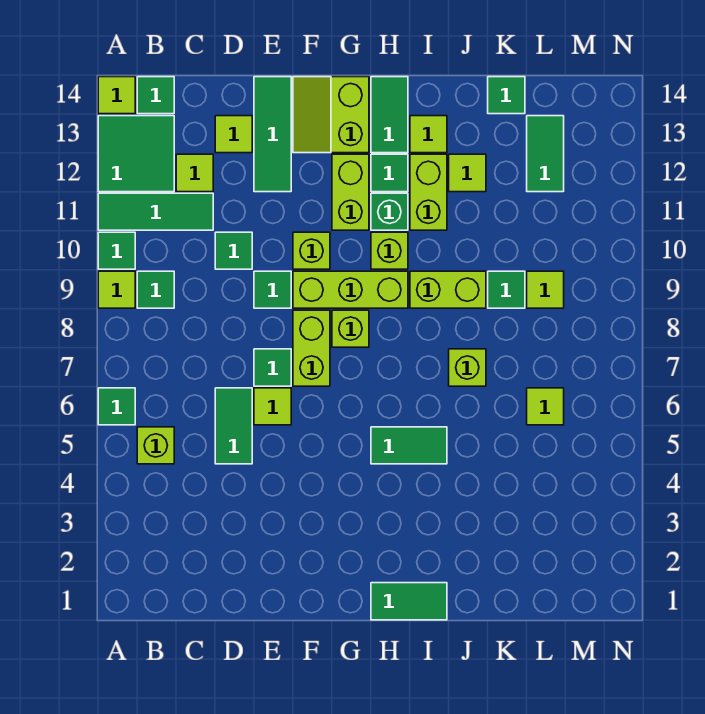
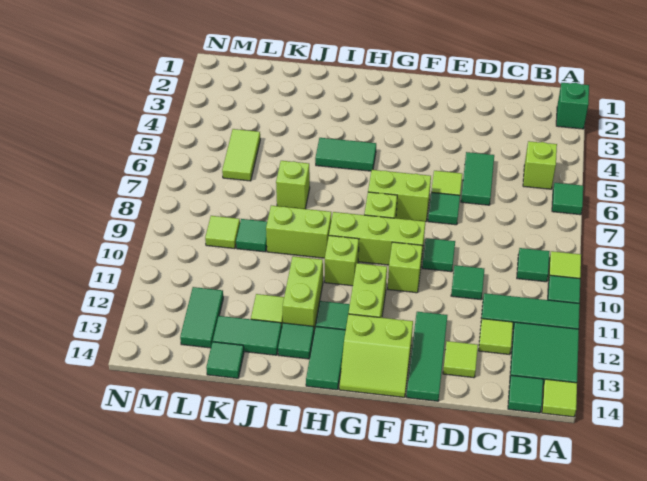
lime 1x2 brick [293,310,330,386] -> lime 1x2 brick turned to [368,170,431,222]
lime 2x2 slope [293,77,369,153] -> lime 2x2 slope turned to [339,314,413,397]
green 1x2 tile [371,583,447,620] -> green 1x2 tile moved to [213,316,282,355]
green 1x1 brick [371,193,408,230] -> green 1x1 brick moved to [556,83,589,129]
lime 1x1 tile [410,116,447,153] -> green 1x1 tile [278,323,314,359]
lime 1x1 tile [527,388,564,425] -> lime 1x2 tile [222,129,260,181]

